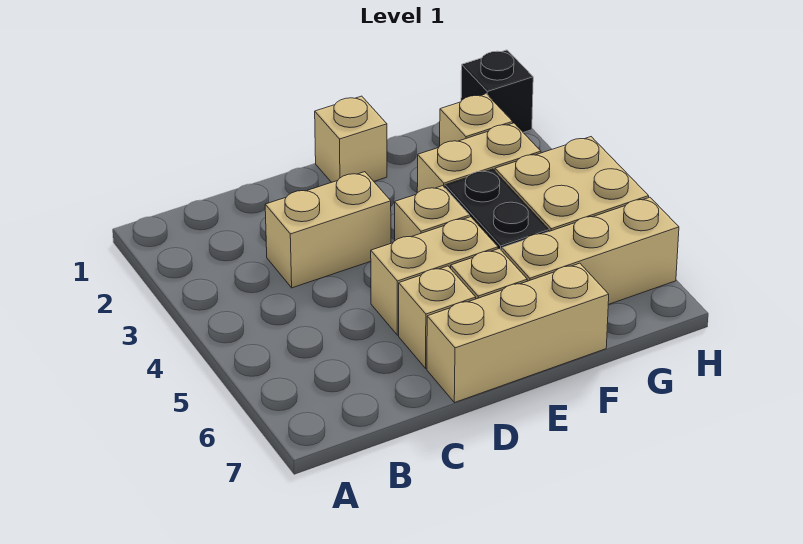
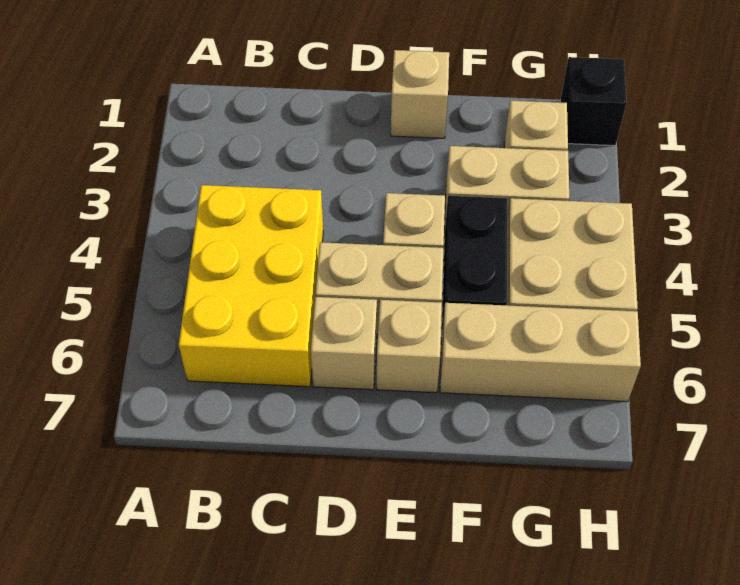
none -> yellow 2x3 brick [179,185,323,387]
tan 1x2 brick [265,172,391,288] -> none
tan 1x3 brick [427,263,609,403] -> none

